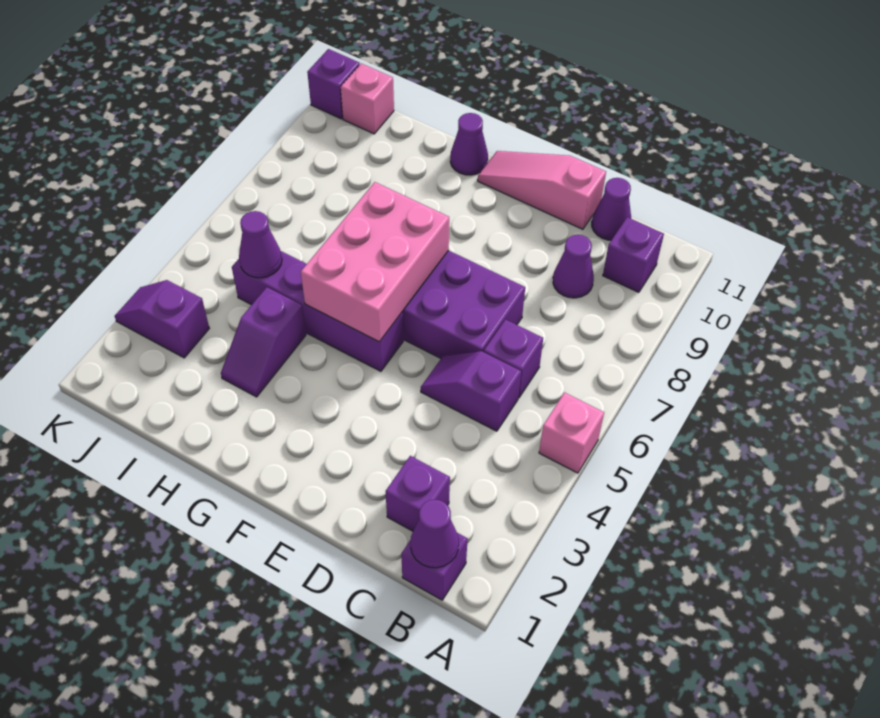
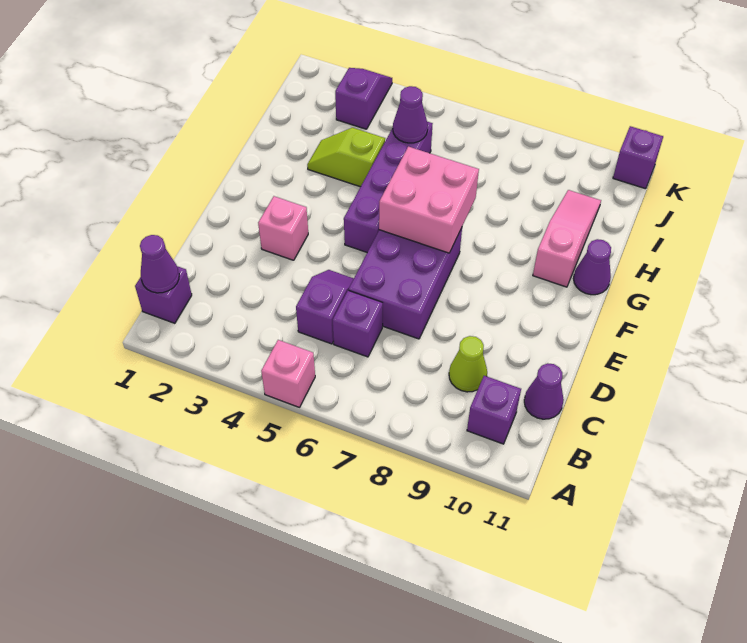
purple 1x1 brick [386,456,450,531] -> none
purple 1x1 cone [553,235,594,298] -> lime 1x1 cone [449,336,487,392]
pink 1x3 slope [478,151,606,229] -> pink 1x3 slope moved to [533,190,601,287]
pink 2x3 brick [301,182,449,342] -> pink 2x2 brick [379,147,479,253]
purple 1x2 slope [221,287,306,397] -> lime 1x2 slope [307,128,385,187]
pink 1x1 brick [341,63,394,134] -> pink 1x1 brick moved to [258,196,308,260]

